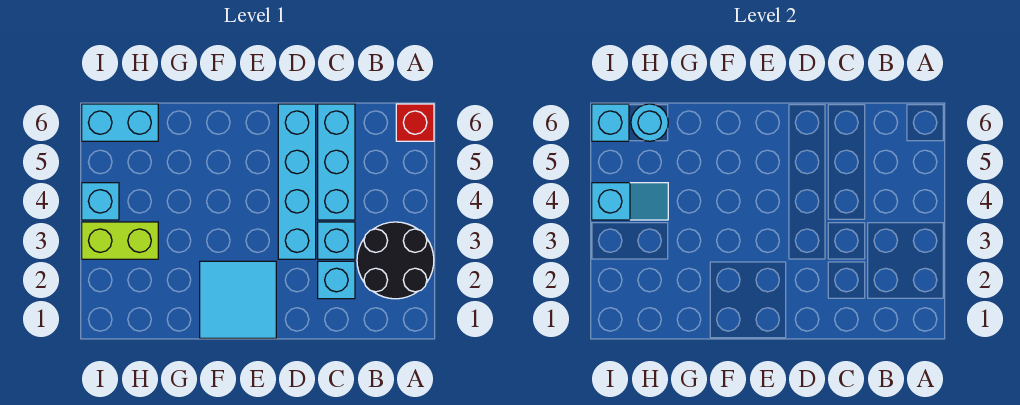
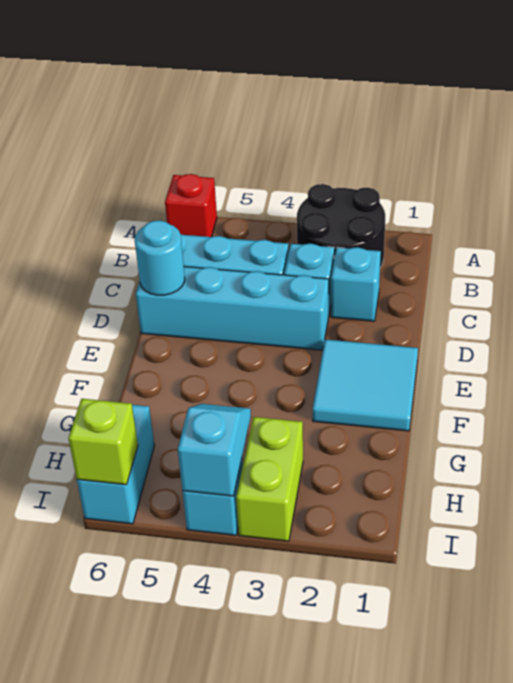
cyan 1x1 round brick [631,104,668,141] -> cyan 1x1 round brick moved to [135,220,185,295]
cyan 1x1 brick [592,104,629,141] -> lime 1x1 brick [68,399,138,485]

